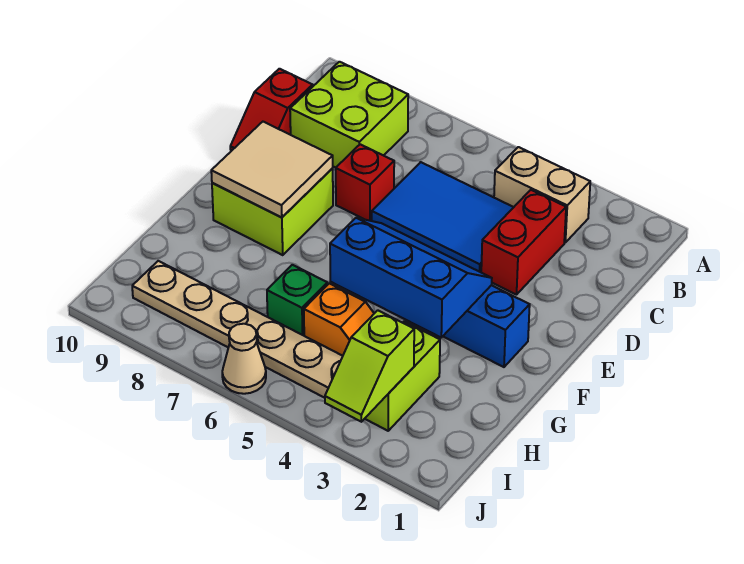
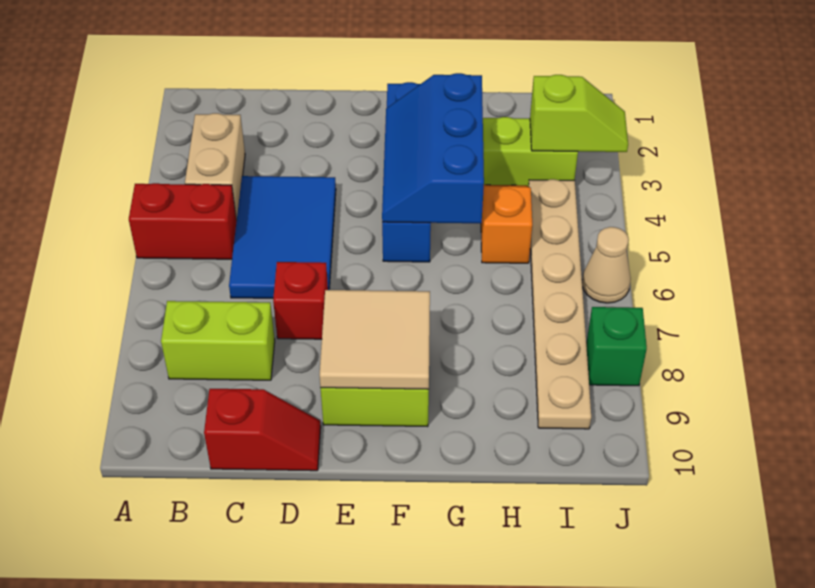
lime 2x2 brick [290,62,408,168] -> lime 1x2 brick [161,301,275,380]
red 1x2 brick [481,190,566,295] -> red 1x2 brick moved to [129,183,237,259]
green 1x1 brick [267,265,327,336] -> green 1x1 brick moved to [586,307,647,386]

